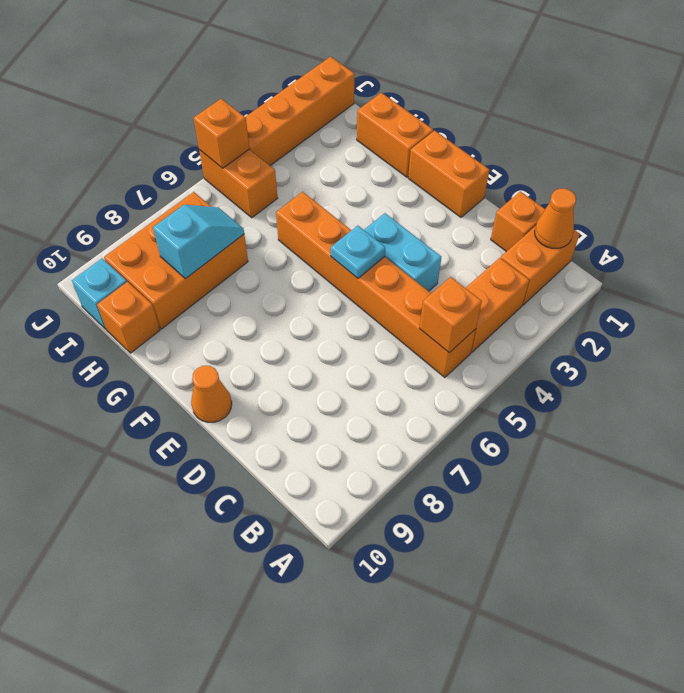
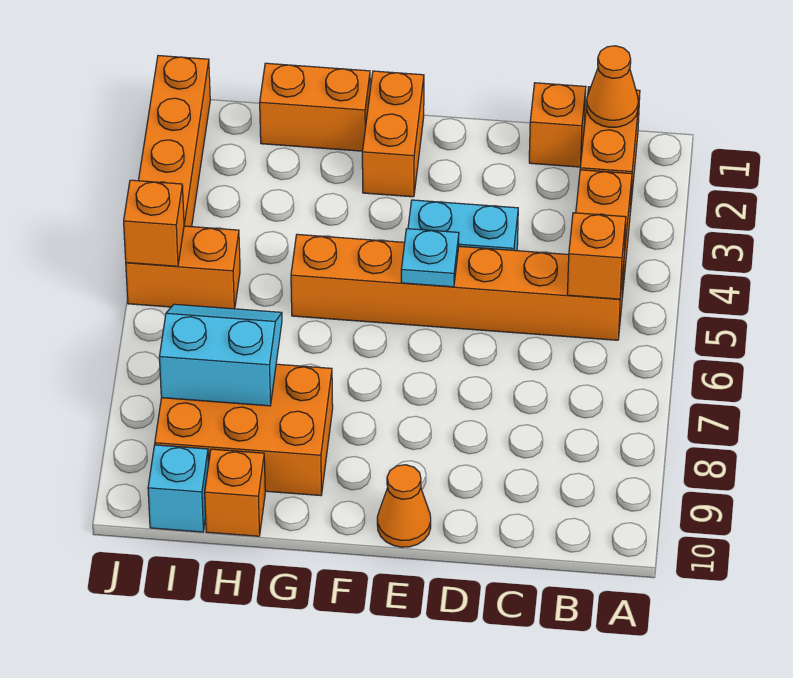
orange 1x2 brick [408,131,489,217] -> orange 1x2 brick turned to [362,71,424,197]
orange 2x3 brick [104,192,248,329] -> orange 2x3 brick turned to [155,364,333,496]
cyan 1x2 slope [153,205,244,279] -> cyan 2x2 slope [159,304,282,406]

